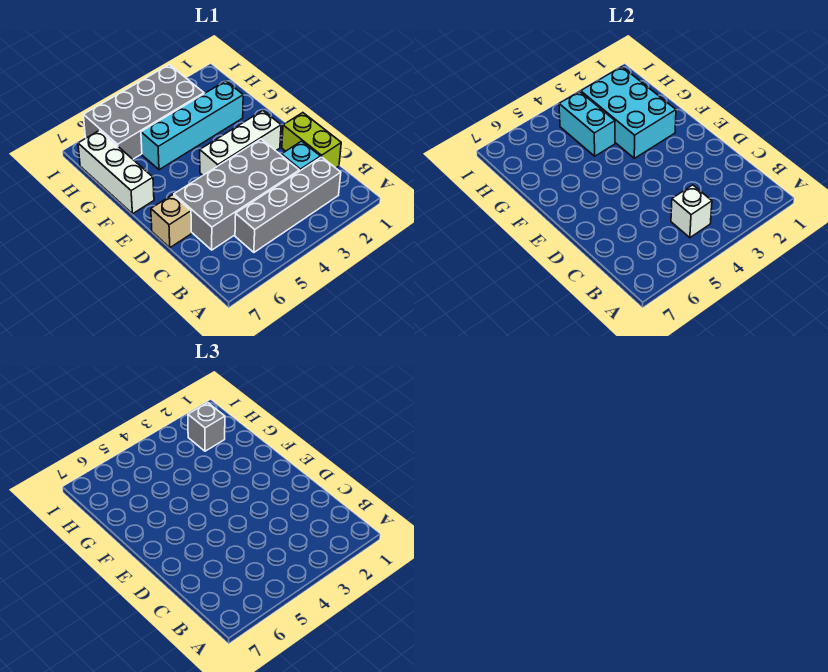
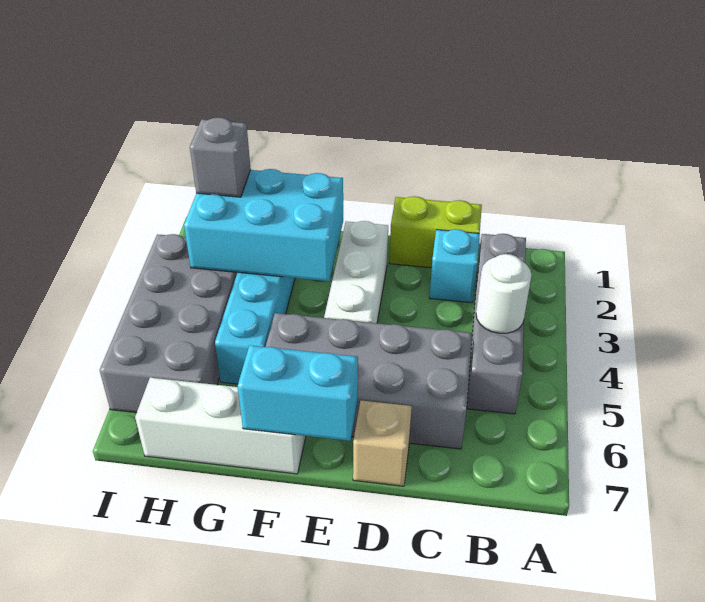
white 1x1 brick [671,185,712,238] -> white 1x1 round brick [476,254,532,333]
grey 2x4 brick [174,139,299,250] -> grey 2x4 brick turned to [266,313,472,449]
cyan 1x2 brick [559,91,615,156] -> cyan 1x2 brick moved to [238,345,358,441]

